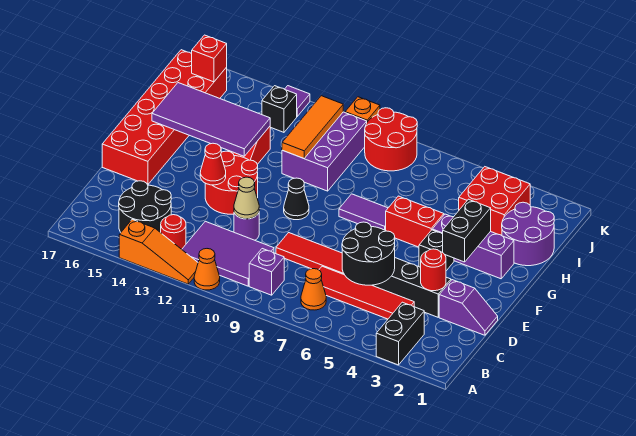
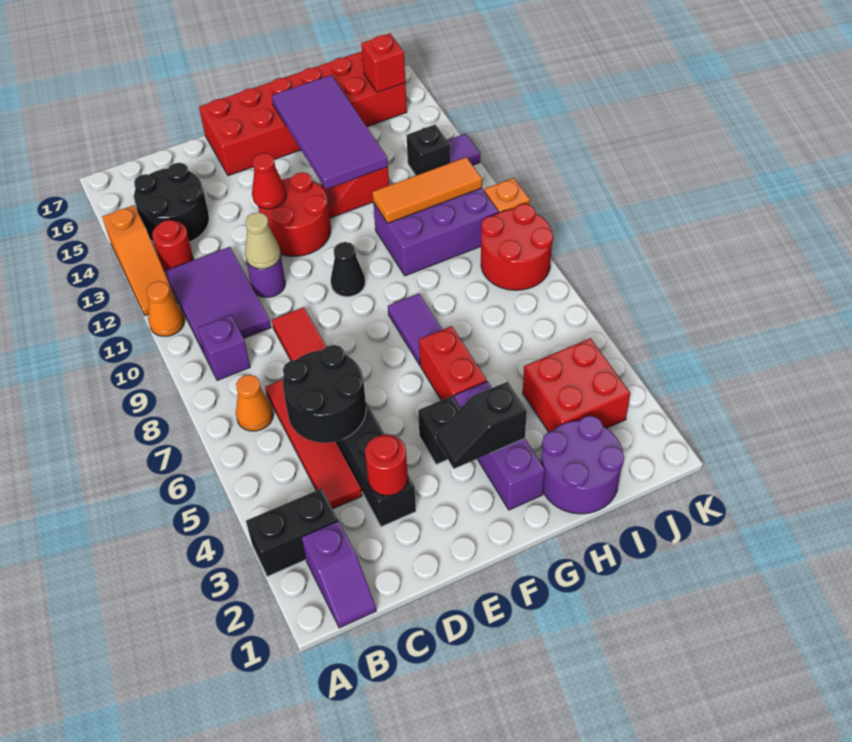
purple 1x2 slope [439,280,498,335] -> purple 1x2 slope moved to [302,521,376,628]
black 1x2 brick [443,199,491,262] -> black 1x2 slope [436,382,527,469]

